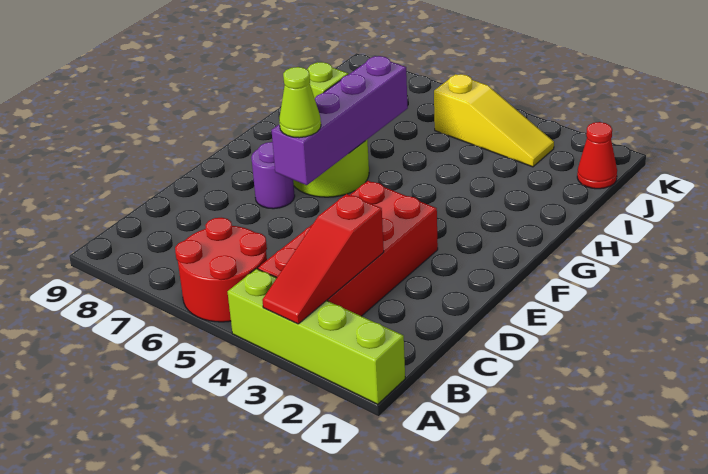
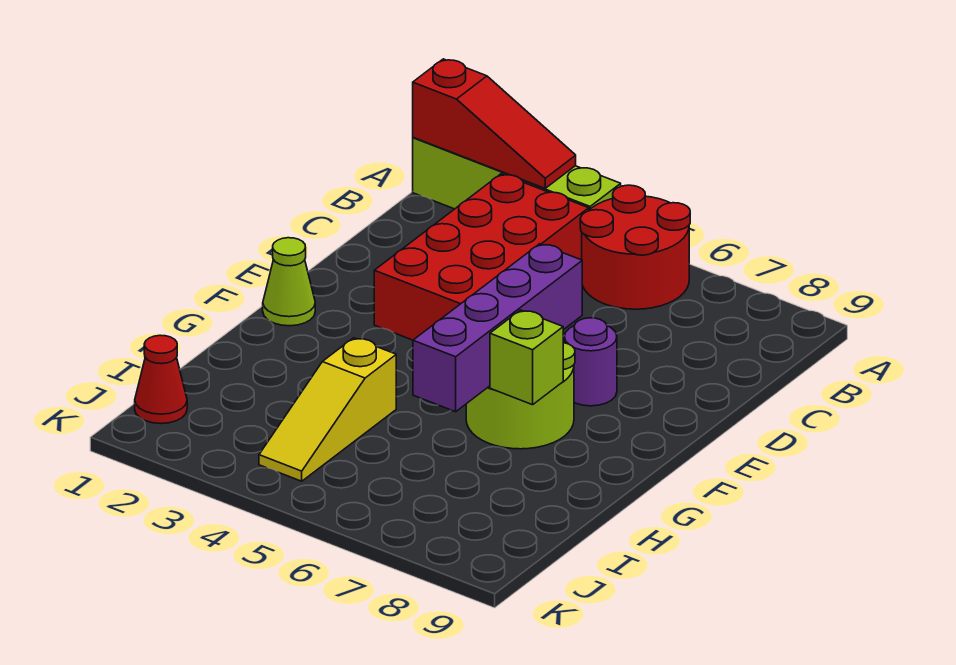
red 1x3 slope [262,194,384,324] -> red 1x3 slope turned to [413,59,576,188]
lime 1x1 cone [279,67,321,138] -> lime 1x1 cone moved to [263,238,315,326]
yellow 1x3 slope [434,74,554,167] -> yellow 1x3 slope turned to [259,338,396,481]

